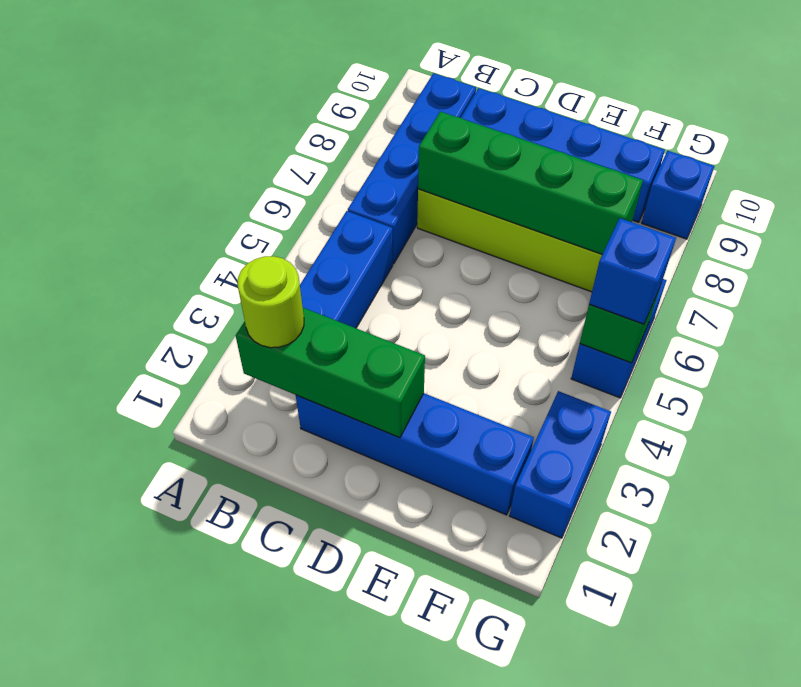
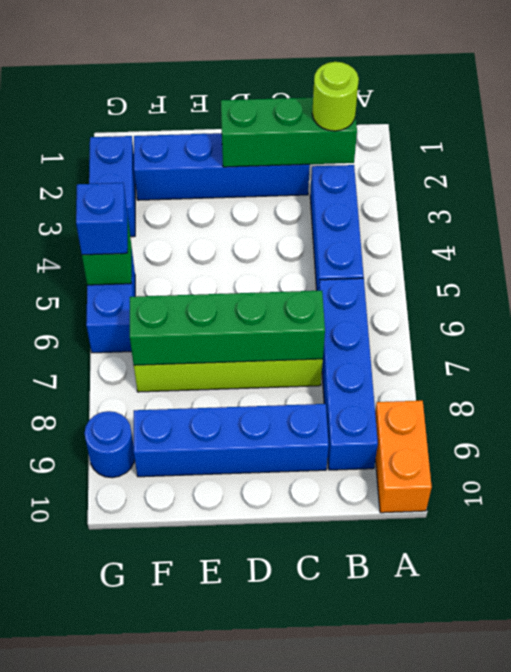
none -> orange 1x2 brick [375,401,432,513]
blue 1x1 brick [641,151,714,239] -> blue 1x1 round brick [85,411,135,478]

